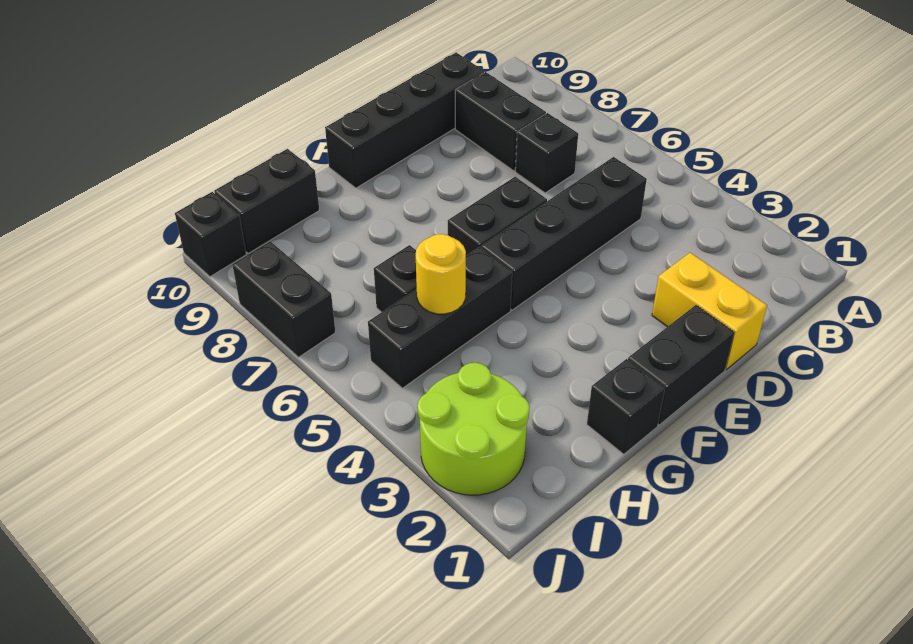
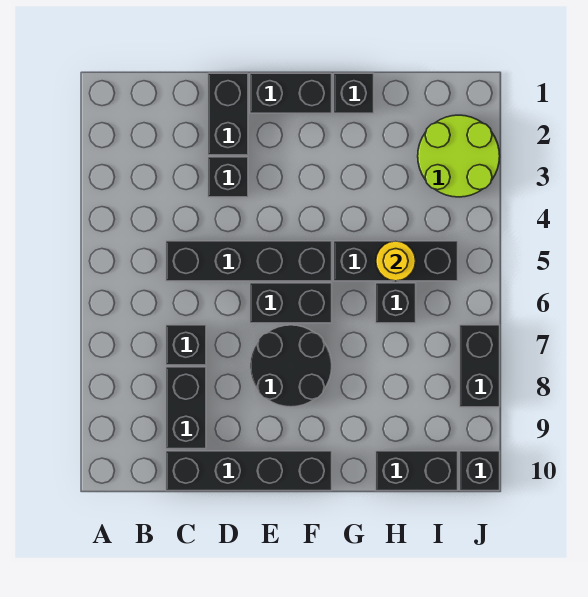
yellow 1x2 brick [652,253,767,369] -> black 1x2 brick [208,73,248,155]
none -> black 1x1 brick [208,157,248,197]
none -> black 2x2 round brick [250,325,332,407]

